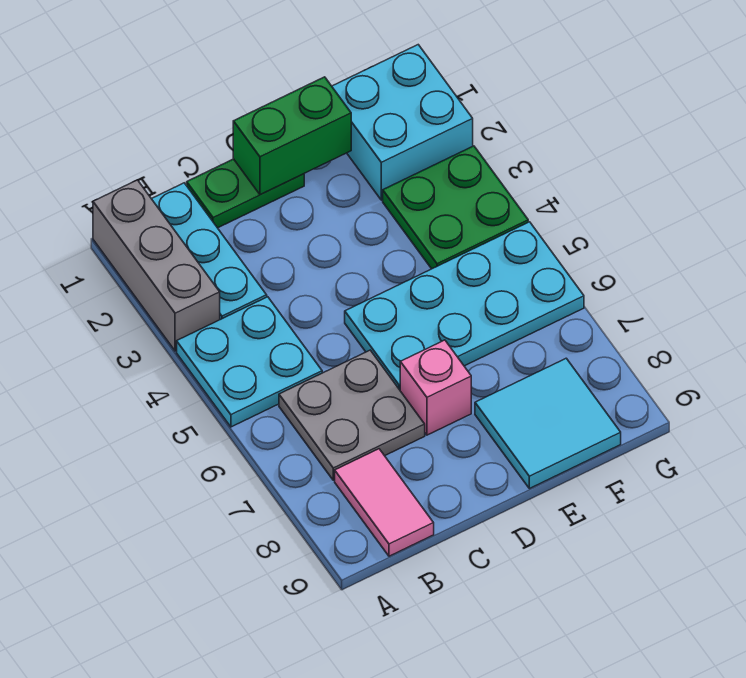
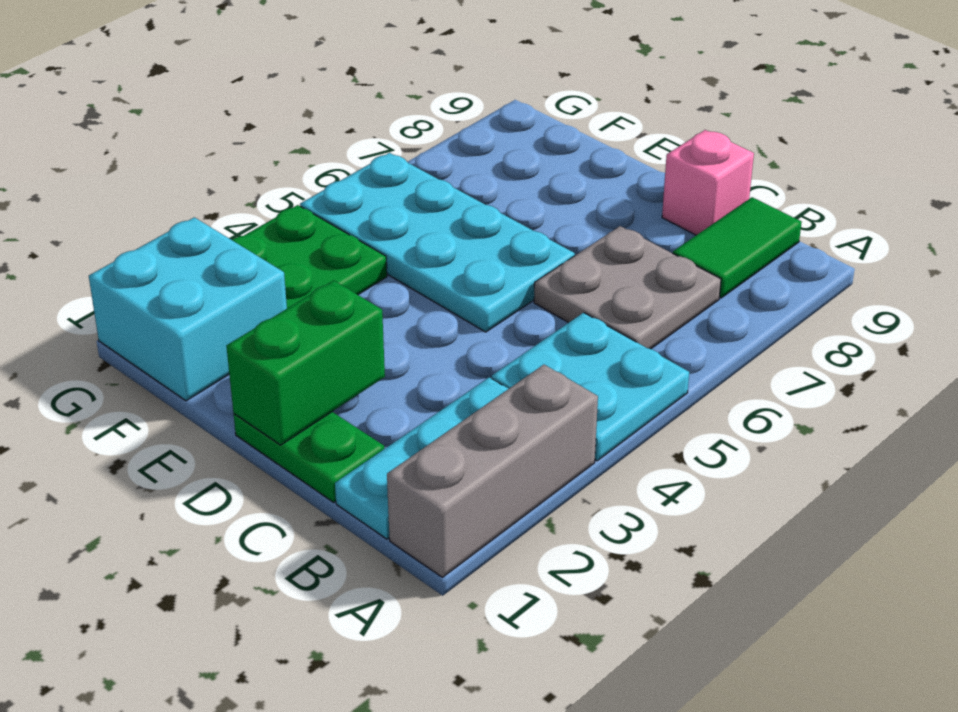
pink 1x2 tile [335,449,434,556] -> green 1x2 tile [673,197,802,298]
green 1x2 brick [233,77,351,195] -> green 1x2 brick turned to [226,280,385,445]
pink 1x1 brick [400,340,471,435] -> pink 1x1 brick moved to [662,130,754,235]
cyan 2x2 tile [475,358,621,489] -> none

